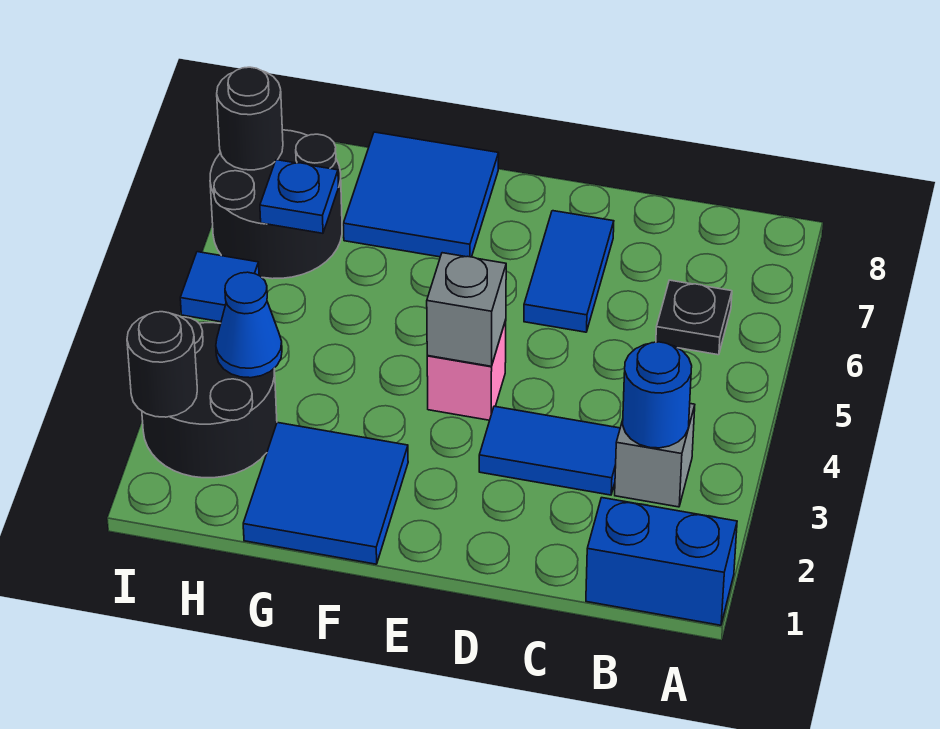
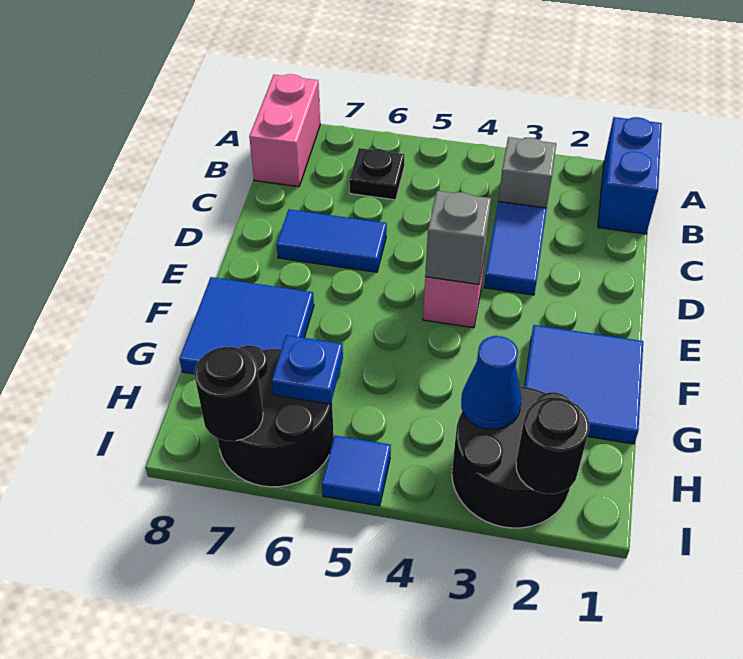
none -> pink 1x2 brick [249,74,320,187]
blue 1x1 round brick [623,342,692,448] -> none

